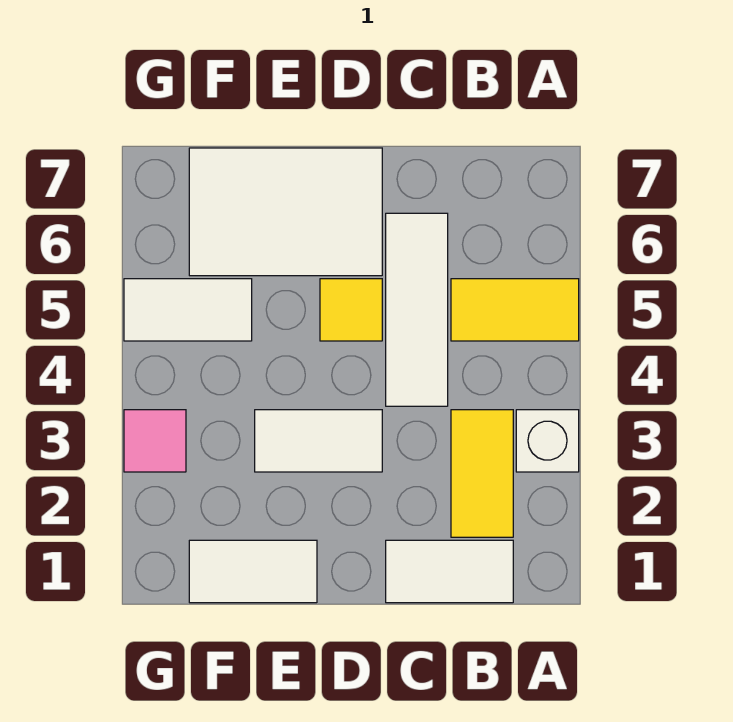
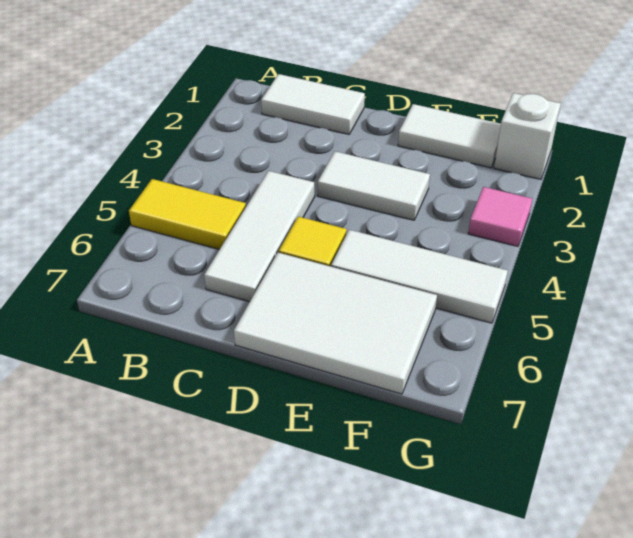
white 1x1 brick [516,410,579,472] -> white 1x1 brick moved to [494,93,561,179]
yellow 1x2 tile [451,410,513,537] -> none
white 1x2 tile [124,279,252,341] -> white 1x3 tile [331,230,508,323]

